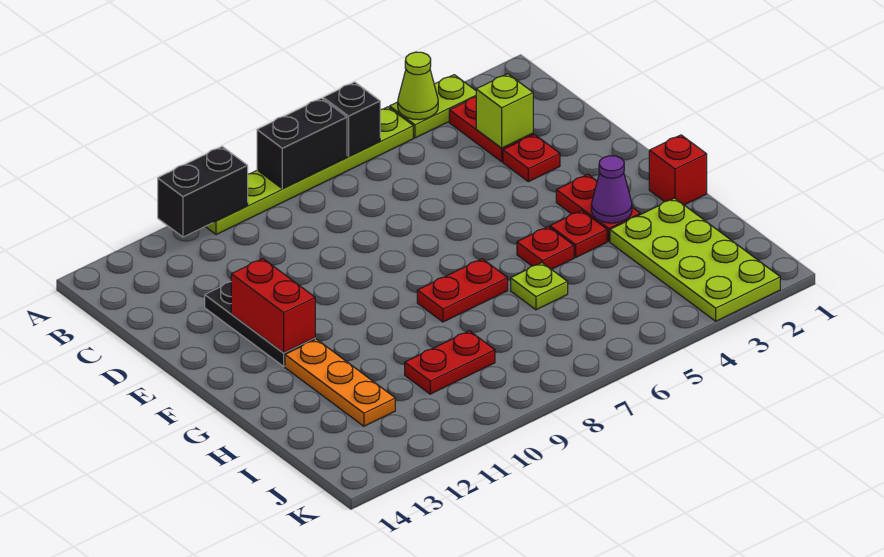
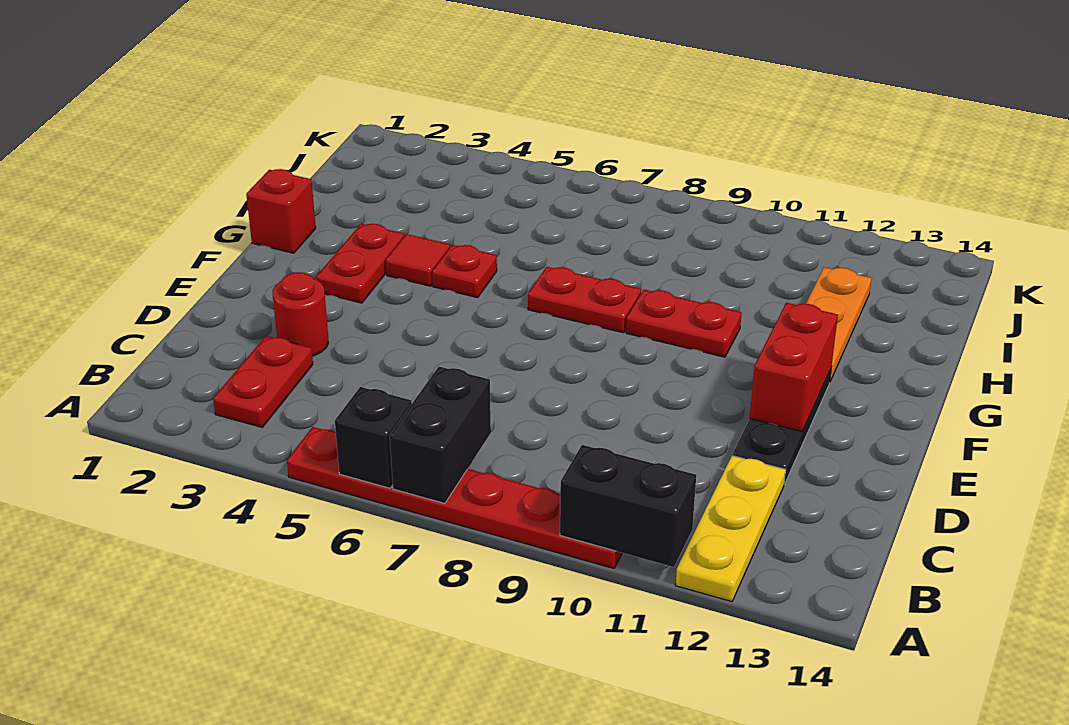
lime 1x2 plate [390,75,476,138] -> none
lime 1x1 cone [398,52,438,120] -> none
lime 1x6 plate [205,107,413,235] -> red 1x6 plate [287,427,622,568]
black 1x2 brick [257,98,347,189] -> black 1x2 brick turned to [390,367,491,503]
none -> yellow 1x3 plate [676,456,785,602]
lime 1x1 brick [476,74,533,148] -> none
red 1x1 plate [503,135,560,182] -> red 1x1 round brick [273,272,328,356]
purple 1x1 cone [591,156,632,223] -> none
red 1x1 plate [550,210,607,258] -> red 1x1 tile [386,234,450,286]
lime 2x4 plate [610,198,780,321] -> none
lime 1x1 plate [511,263,568,310] -> none
red 1x2 plate [405,331,495,394] -> red 1x2 plate moved to [626,290,742,357]

